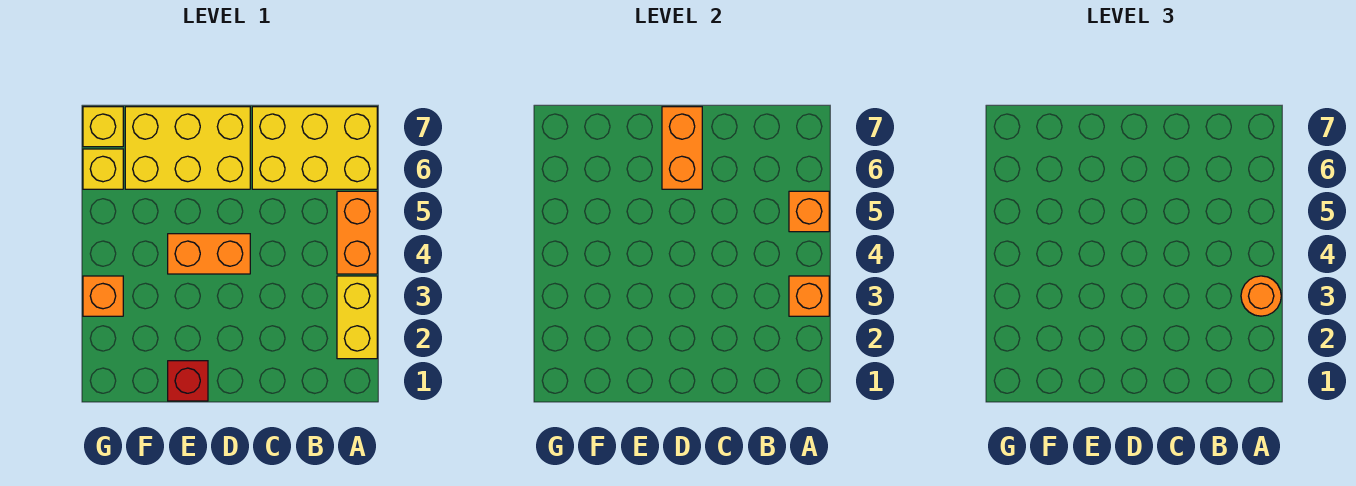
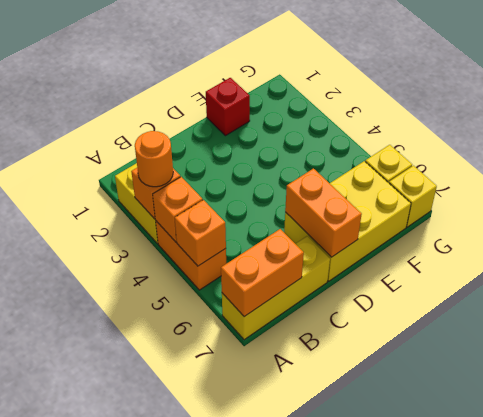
yellow 2x3 brick [252,107,377,189] -> yellow 1x3 brick [222,236,330,340]
orange 1x2 brick [168,234,250,274] -> orange 1x2 brick moved to [221,229,304,317]
orange 1x1 brick [83,276,123,316] -> orange 1x1 brick moved to [153,177,203,242]

